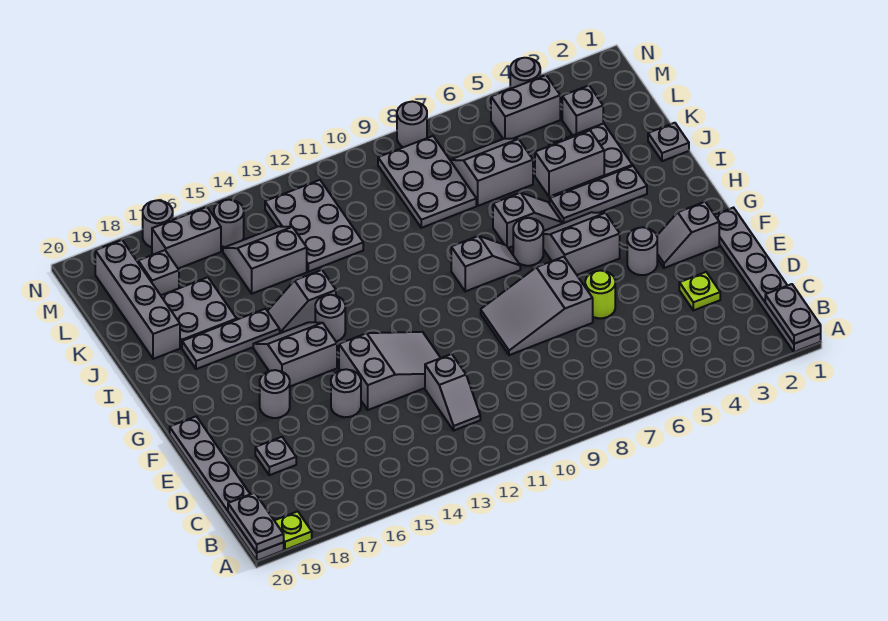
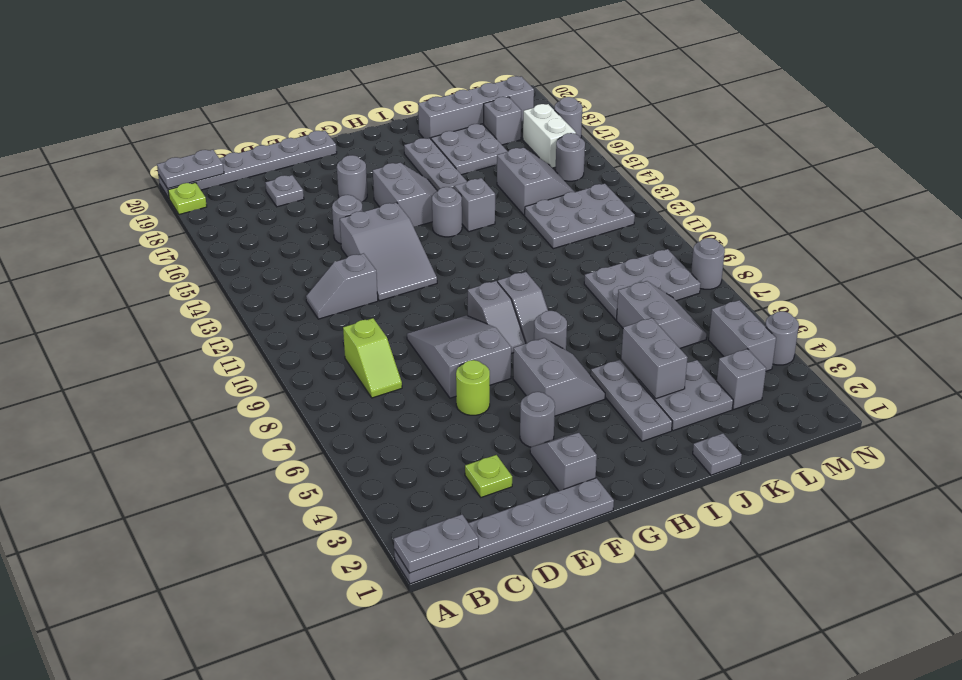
none -> lime 1x2 slope [343,318,402,398]
grey 1x2 slope [493,193,562,248] -> grey 1x2 slope moved to [468,281,526,353]
grey 1x2 brick [152,207,221,269] -> white 1x2 brick [523,104,576,168]

